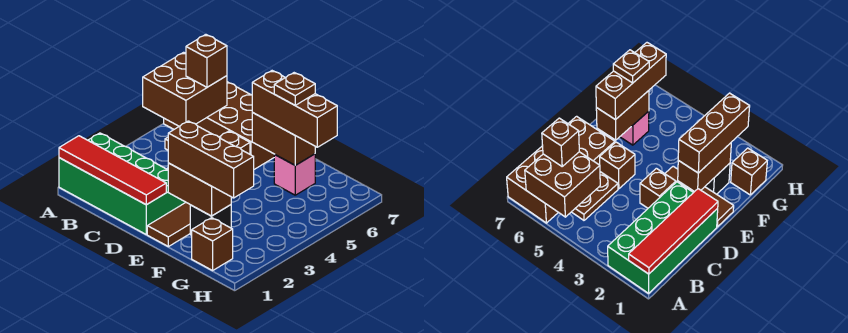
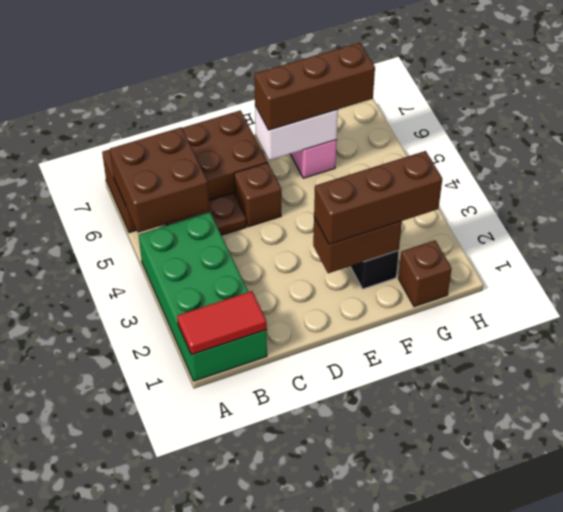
green 2x4 brick [59,133,186,234] -> green 2x4 brick turned to [139,212,267,381]
red 1x4 tile [59,136,166,205] -> red 1x2 tile [177,291,267,355]
brown 1x1 brick [186,35,227,87] -> none
brown 1x1 brick [640,168,676,208] -> none
brown 1x3 tile [147,203,190,247] -> none
brown 1x2 brick [252,113,315,165] -> white 1x2 brick [255,106,338,160]
brown 1x1 plate [274,73,315,105] -> none

